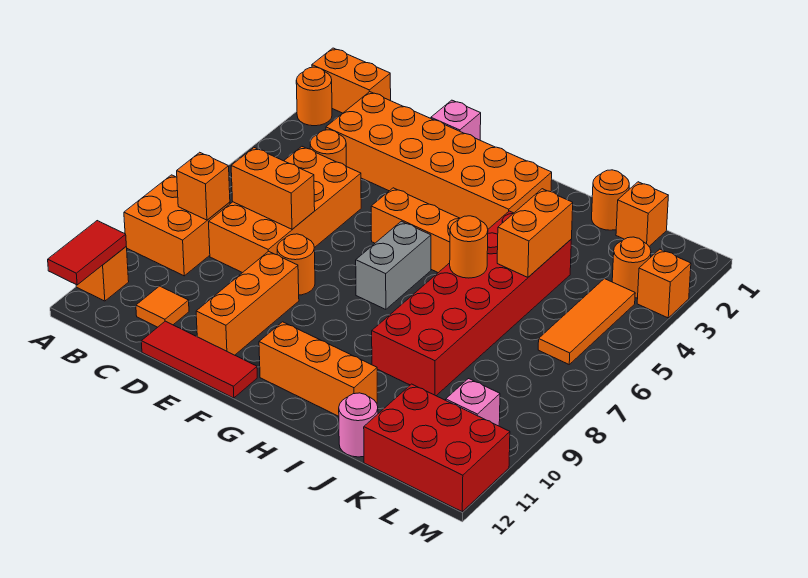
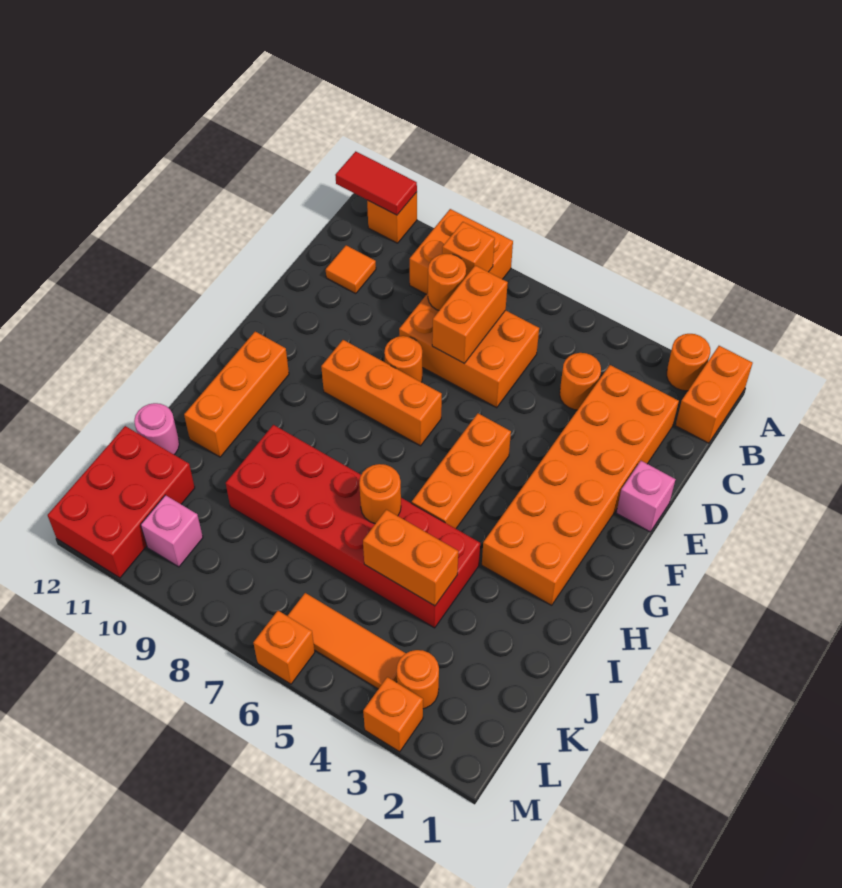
orange 2x4 brick [209,147,361,273] -> orange 2x3 brick [399,293,539,408]
red 1x3 tile [141,321,257,398] -> none
orange 1x3 brick [196,251,299,355] -> orange 1x3 brick moved to [321,340,442,446]
grey 1x2 brick [356,221,431,309] -> none
orange 1x1 round brick [592,170,629,230] -> orange 1x1 round brick moved to [428,254,466,310]
orange 1x1 brick [616,182,668,246] -> orange 1x1 brick moved to [253,611,315,684]

